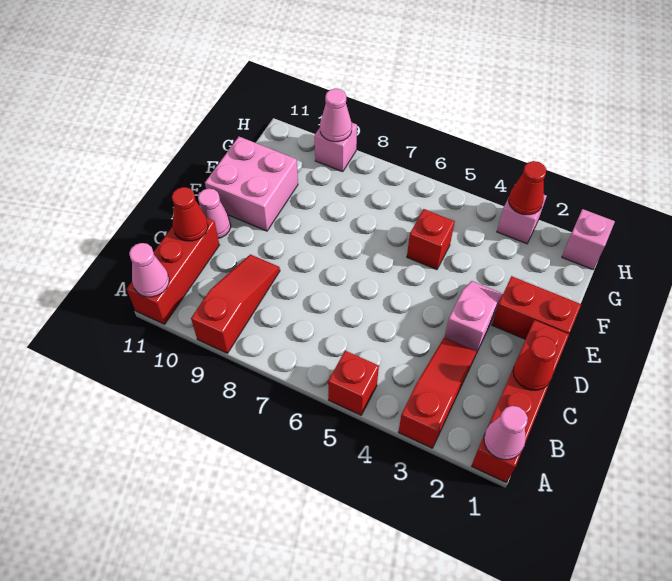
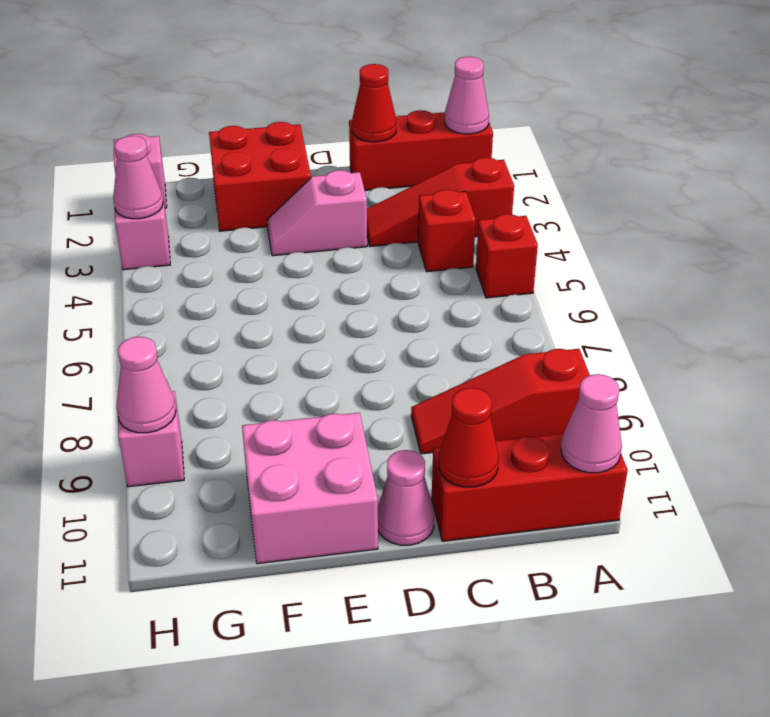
red 1x4 brick [471,320,569,483] -> red 1x3 brick [349,110,493,190]
red 1x2 brick [492,276,581,339] -> red 2x2 brick [209,122,311,231]
red 1x1 brick [407,209,455,270] -> red 1x1 brick moved to [418,190,476,272]
red 1x1 cone [509,161,546,215] -> pink 1x1 cone [113,136,163,219]

